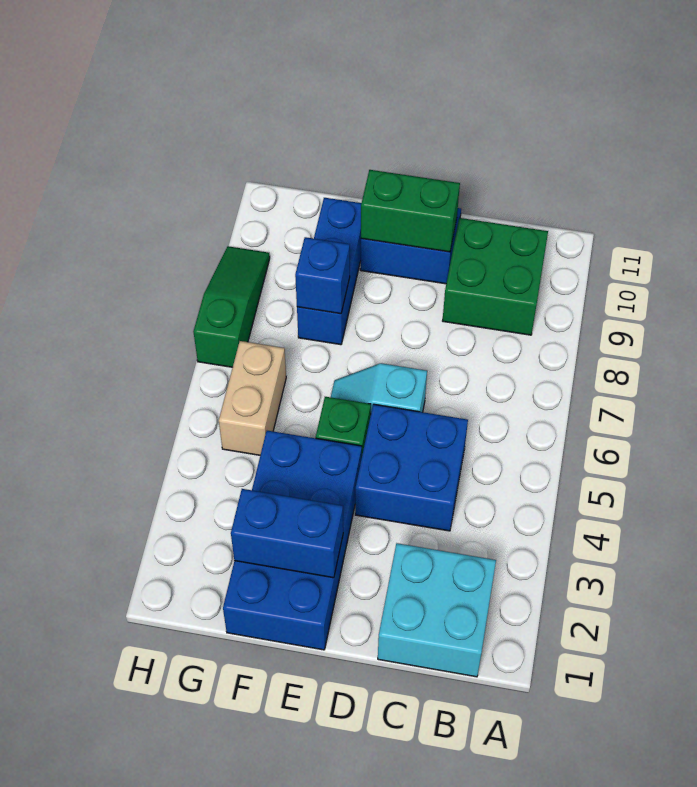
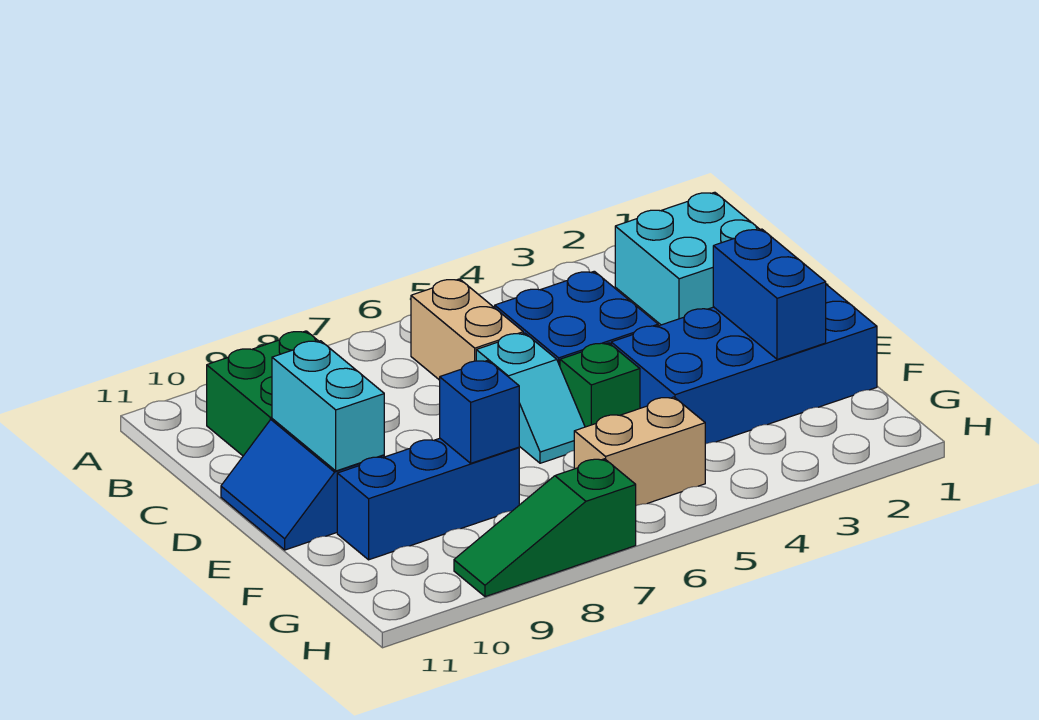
none -> tan 1x2 brick [411,279,523,380]
green 1x2 brick [361,170,460,252] -> cyan 1x2 brick [272,341,384,471]

